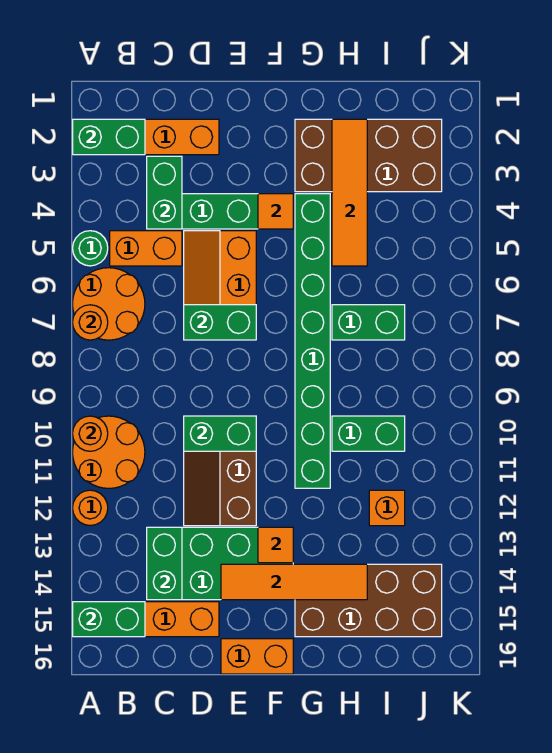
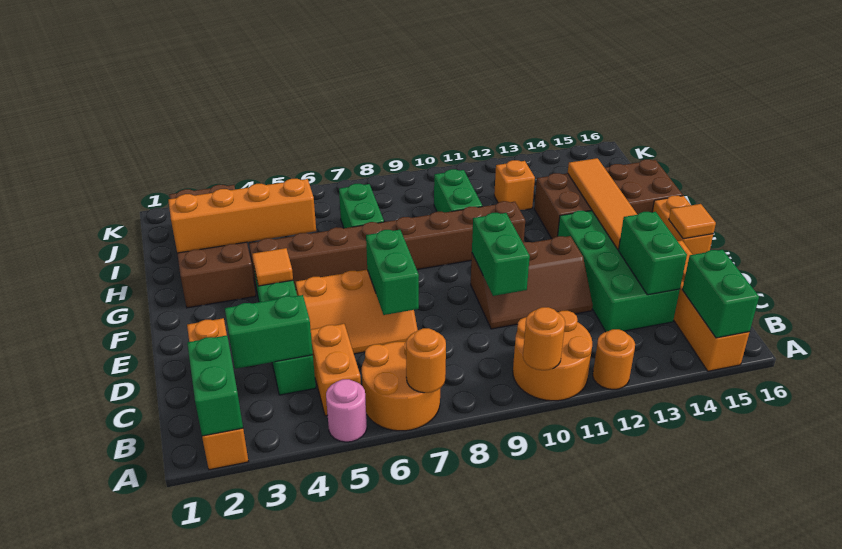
green 1x1 round brick [73,231,108,266] -> pink 1x1 round brick [326,379,367,442]
green 1x2 brick [147,527,182,600] -> green 1x2 brick turned to [618,212,687,295]
orange 1x1 tile [258,527,293,563] -> orange 1x1 tile moved to [669,204,716,239]
green 1x8 brick [295,194,330,488] -> brown 1x8 brick [249,201,525,291]
brown 2x4 brick [295,564,442,637] -> brown 2x4 brick turned to [534,159,683,239]
orange 1x4 tile [332,119,367,266] -> orange 1x4 brick [168,179,316,253]

